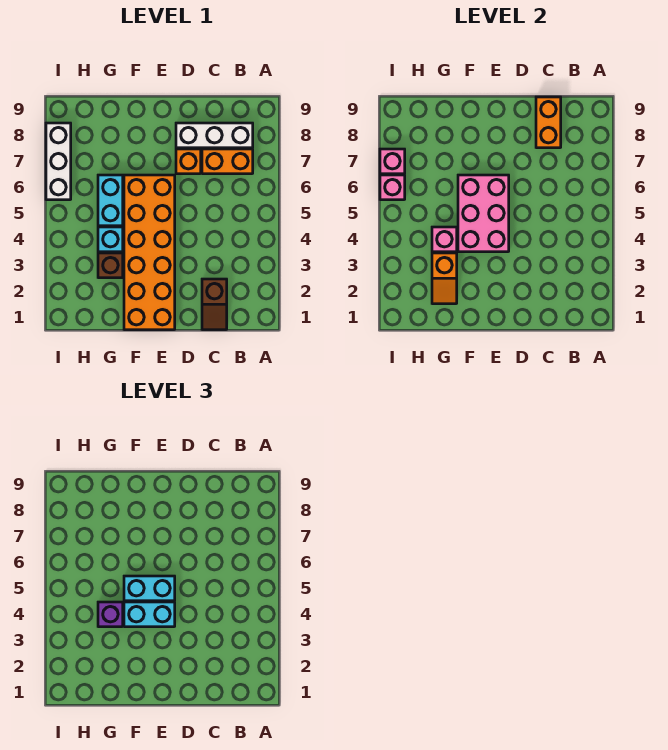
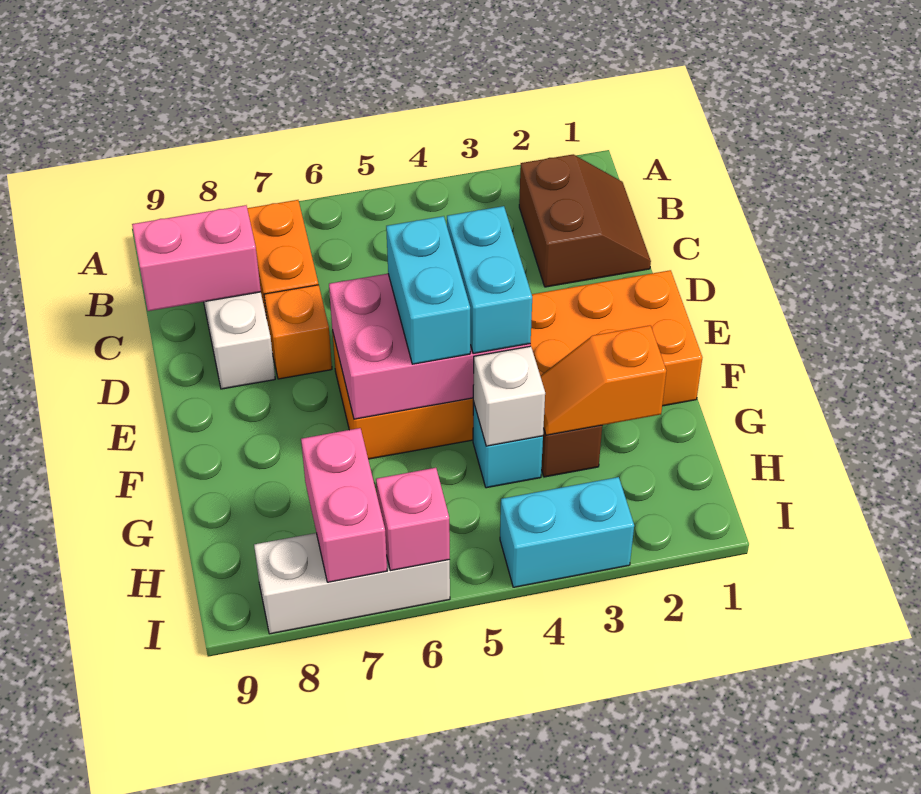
brown 1x2 slope [202,279,227,330] -> brown 2x2 slope [519,155,651,287]
orange 1x2 brick [536,97,561,148] -> pink 1x2 brick [132,205,261,311]
orange 1x2 slope [432,253,457,304] -> orange 1x2 slope turned to [540,325,666,435]
pink 1x1 brick [432,227,457,252] -> white 1x1 brick [473,346,545,446]
purple 1x1 brick [98,602,123,627] -> none
cyan 1x2 brick [98,175,123,226] -> cyan 1x2 brick moved to [500,477,634,587]
pink 1x1 brick [380,149,405,174] -> pink 1x2 brick [301,428,387,582]

